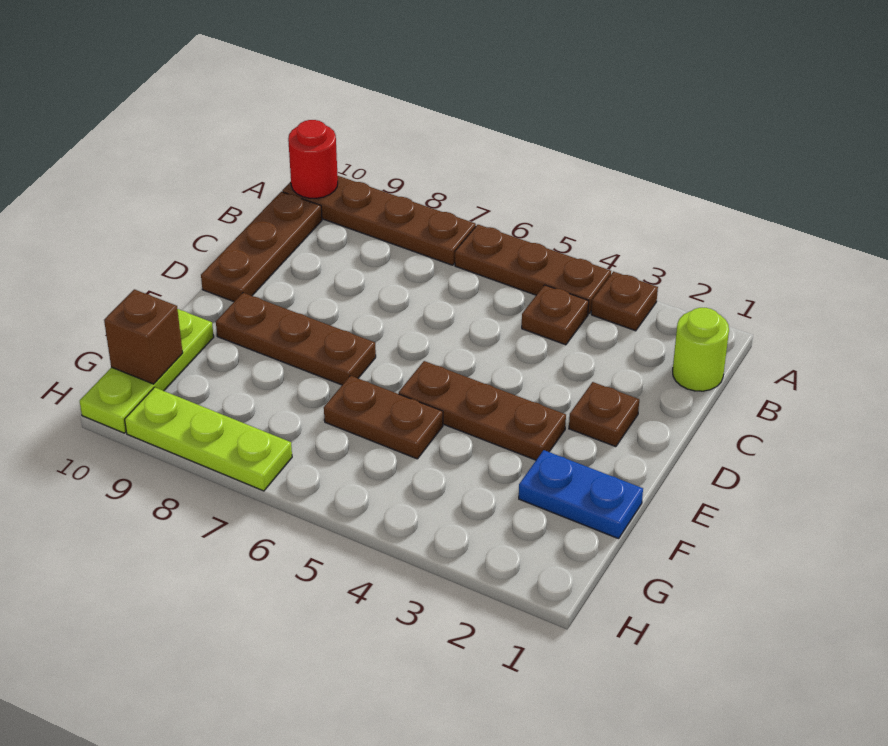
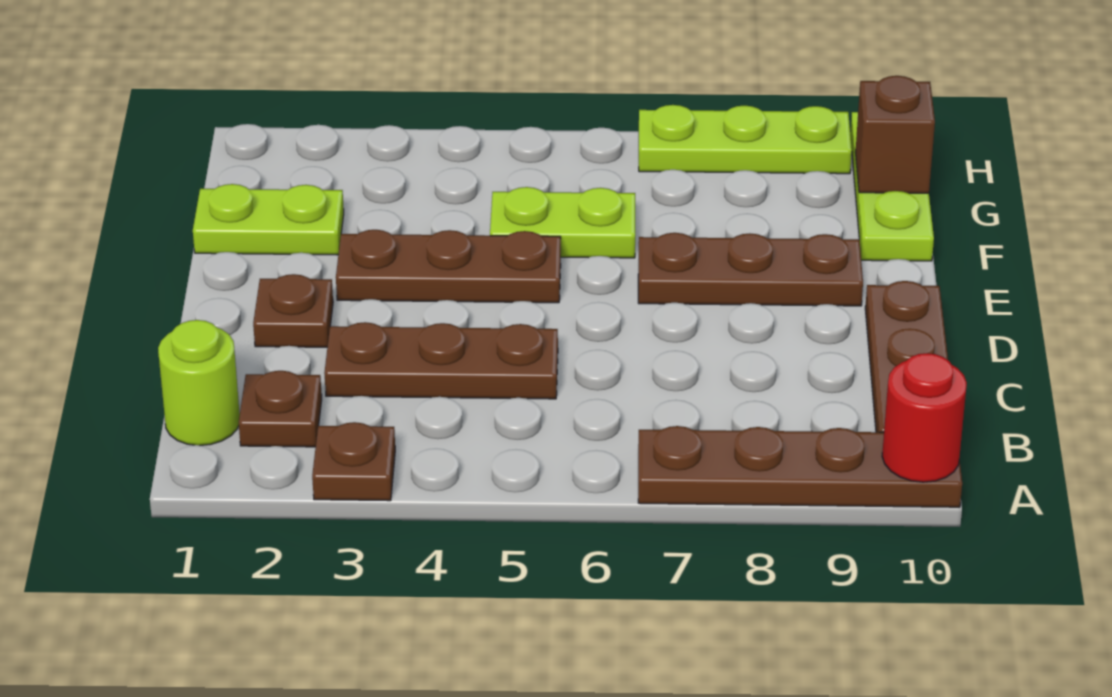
brown 1x3 plate [455,225,611,314] -> brown 1x3 plate moved to [324,322,558,399]
brown 1x1 plate [522,285,589,345] -> brown 1x1 plate moved to [239,371,322,447]
blue 1x2 plate [519,450,643,539] -> lime 1x2 plate [193,184,344,255]
brown 1x2 plate [324,376,443,459] -> lime 1x2 plate [490,187,635,258]

